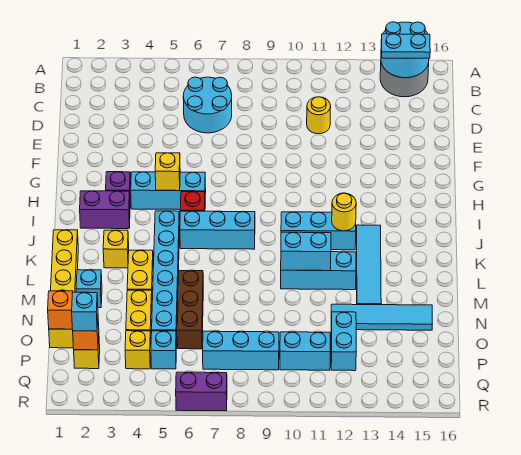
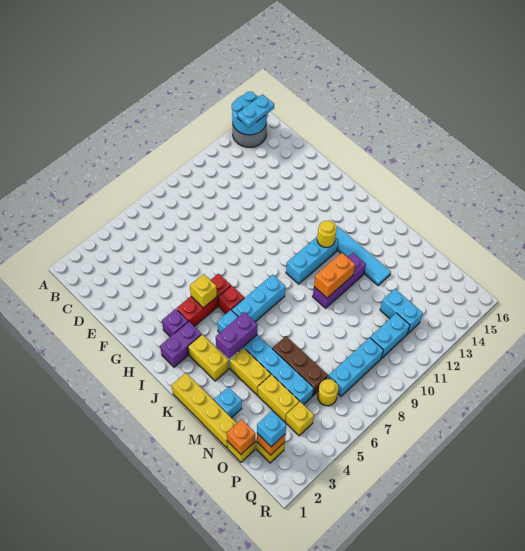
cyan 2x2 round brick [183,77,232,133] -> none
yellow 1x1 round brick [307,97,331,134] -> yellow 1x1 round brick moved to [318,379,338,406]
cyan 1x3 brick [131,172,206,210] -> red 1x3 brick [176,274,231,327]
yellow 1x1 brick [103,230,129,268] -> yellow 1x2 brick [188,335,229,381]
cyan 1x3 brick [281,252,356,290] -> purple 1x3 brick [313,253,366,308]
cyan 1x2 brick [281,232,331,271] -> orange 1x2 brick [314,253,355,298]
cyan 1x4 tile [331,304,432,330] -> none
cyan 1x1 brick [151,331,176,369] -> none
purple 1x2 brick [176,372,227,411] -> purple 1x2 brick moved to [216,312,258,359]

